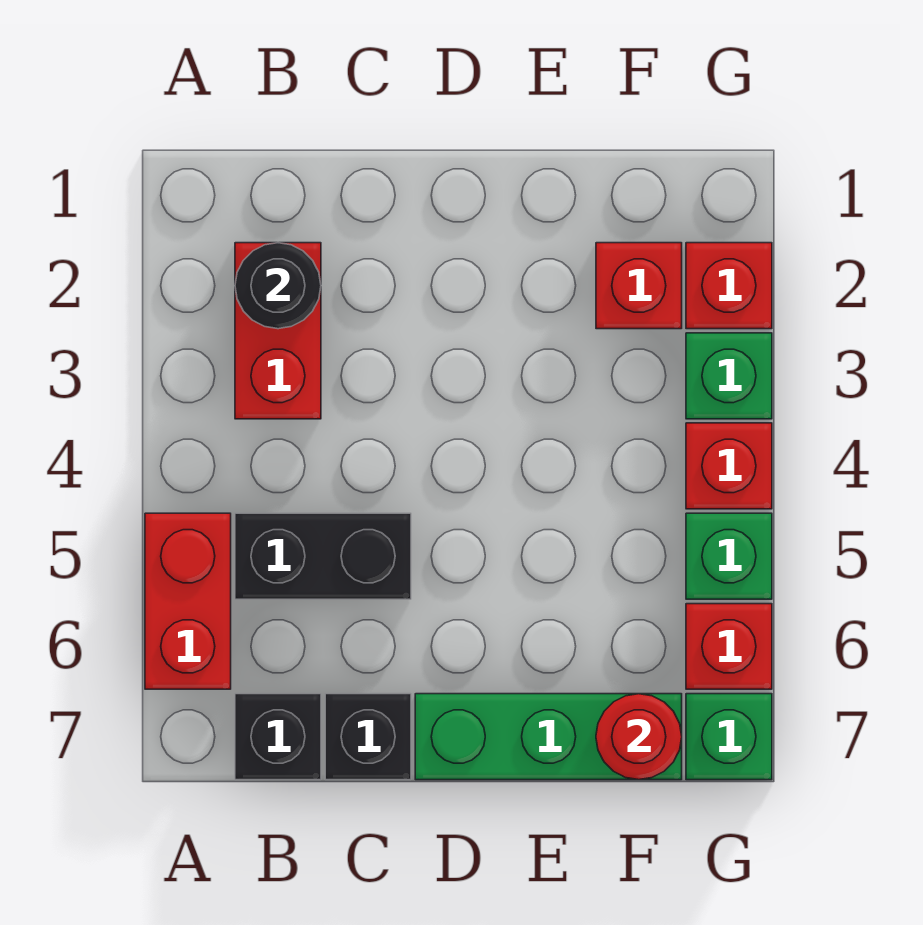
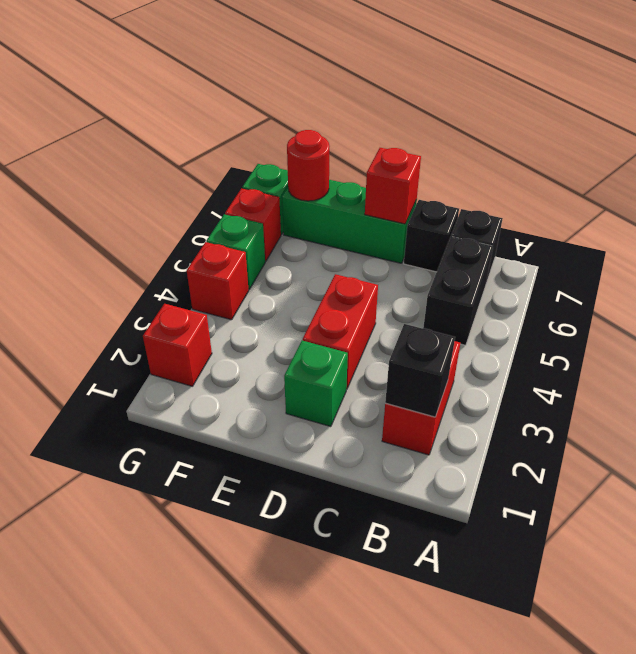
red 1x2 brick [145,513,231,689] -> red 1x2 brick moved to [303,274,378,389]
black 1x1 round brick [235,243,321,329] -> black 1x1 brick [385,324,455,417]
black 1x2 brick [235,513,411,599] -> black 1x2 brick turned to [423,237,493,345]
red 1x1 brick [596,243,682,329] -> red 1x1 brick moved to [365,148,421,224]
green 1x1 brick [686,333,772,419] -> green 1x1 brick moved to [284,340,348,427]

